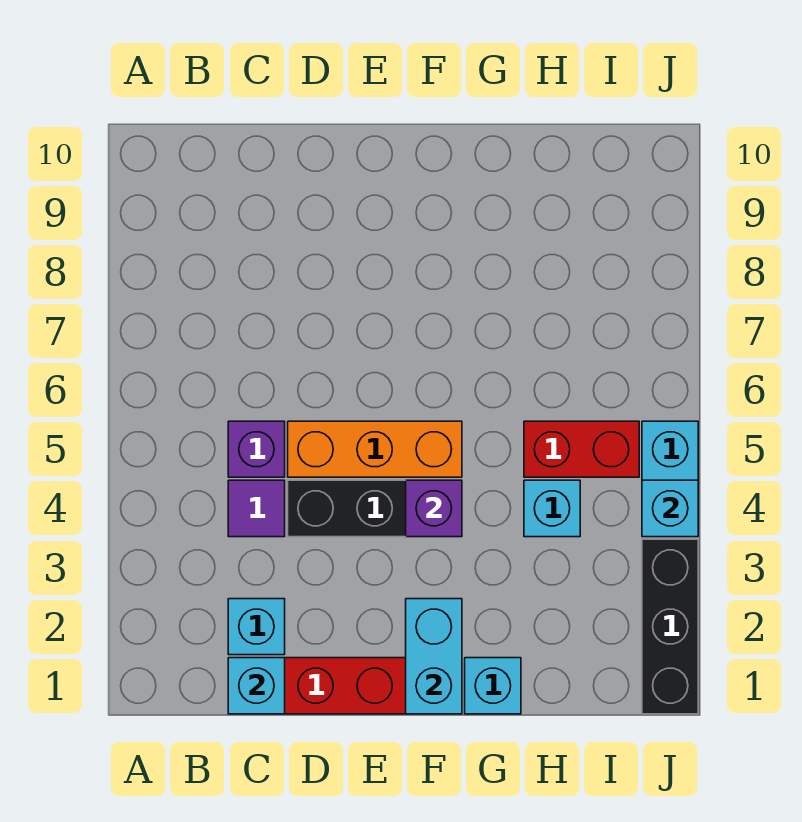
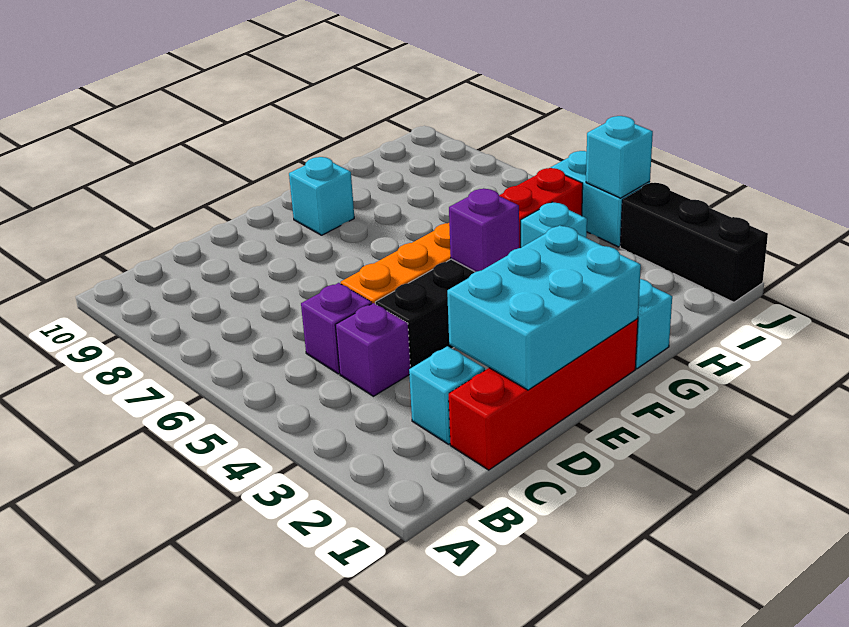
cyan 1x1 brick [228,658,285,714] -> cyan 1x1 brick moved to [289,157,354,235]
purple 1x1 tile [228,480,285,537] -> purple 1x1 brick [335,303,410,396]
cyan 1x2 brick [406,599,462,714] -> cyan 2x3 brick [447,225,641,390]

